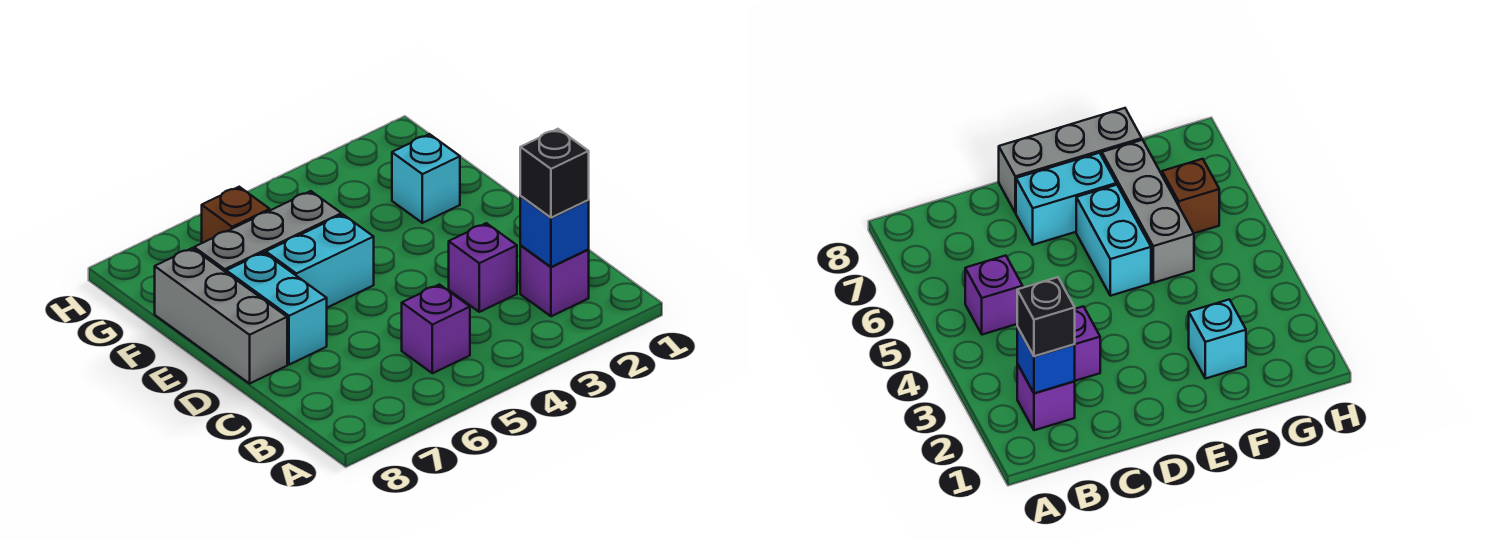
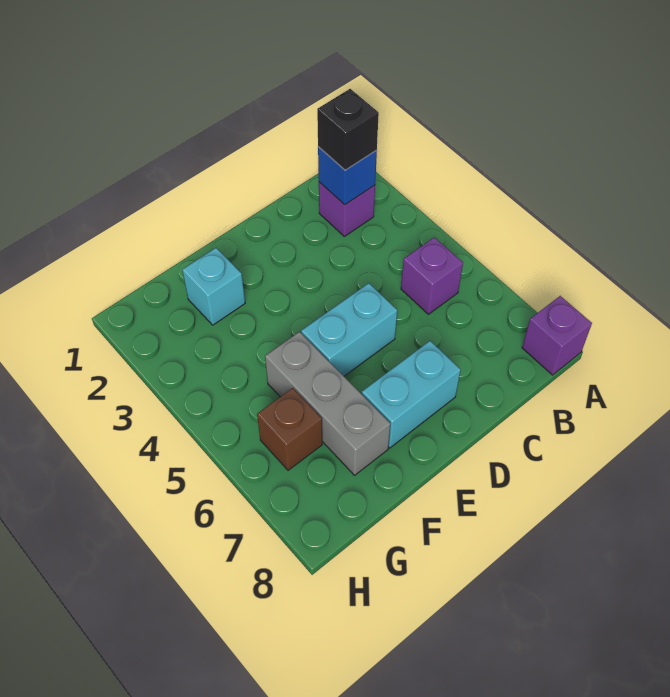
purple 1x1 brick [449,223,517,312] -> purple 1x1 brick moved to [522,296,592,375]
grey 1x3 brick [155,248,287,384] -> none
cyan 1x2 brick [266,215,374,308] -> cyan 1x2 brick turned to [301,283,397,376]

